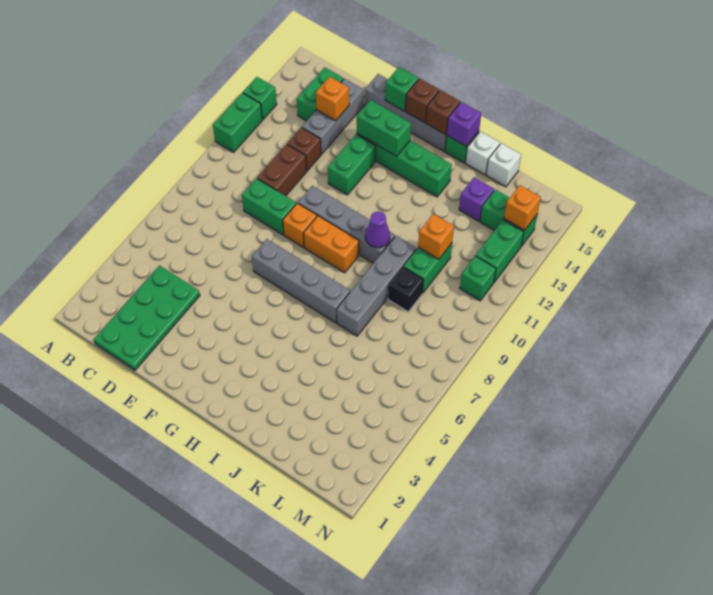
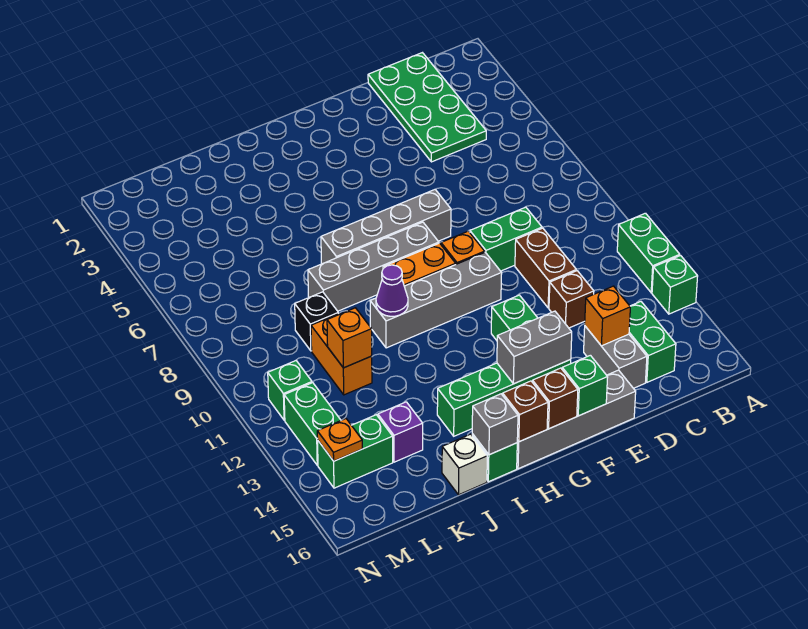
grey 1x3 brick [302,79,363,154] -> grey 1x2 brick [584,326,647,388]
green 1x2 brick [357,100,411,156] -> grey 1x2 brick [497,311,572,384]
purple 1x1 brick [446,102,481,146] -> grey 1x1 brick [472,394,518,455]
grey 1x4 brick [336,236,416,336] -> grey 1x4 brick turned to [308,222,439,311]
green 1x2 brick [403,243,452,293] -> orange 1x2 brick [311,314,372,395]
white 1x1 brick [486,143,521,187] -> none
orange 1x1 brick [504,185,541,230] -> orange 1x1 plate [317,419,362,461]

